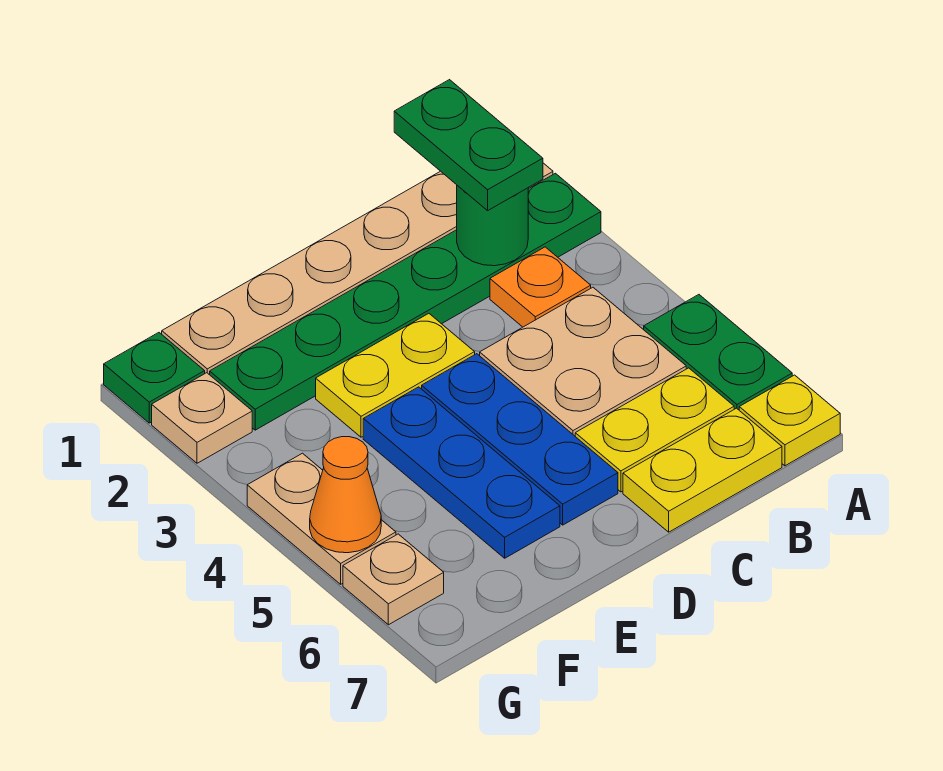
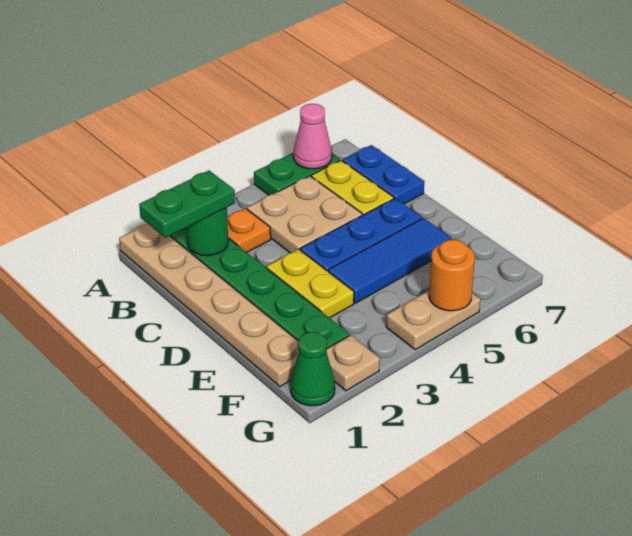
none -> pink 1x1 cone [293,104,332,169]
yellow 1x1 plate [739,375,840,466] -> none
yellow 1x2 plate [623,408,782,532] -> blue 1x2 plate [343,145,424,204]
blue 1x3 plate [363,387,560,558] -> blue 1x3 tile [328,218,451,303]
green 1x1 plate [104,333,205,423] -> green 1x1 cone [290,332,335,406]
orange 1x1 cone [310,437,381,553] -> orange 1x1 round brick [429,240,475,311]
tan 1x1 plate [343,534,444,625] -> none

